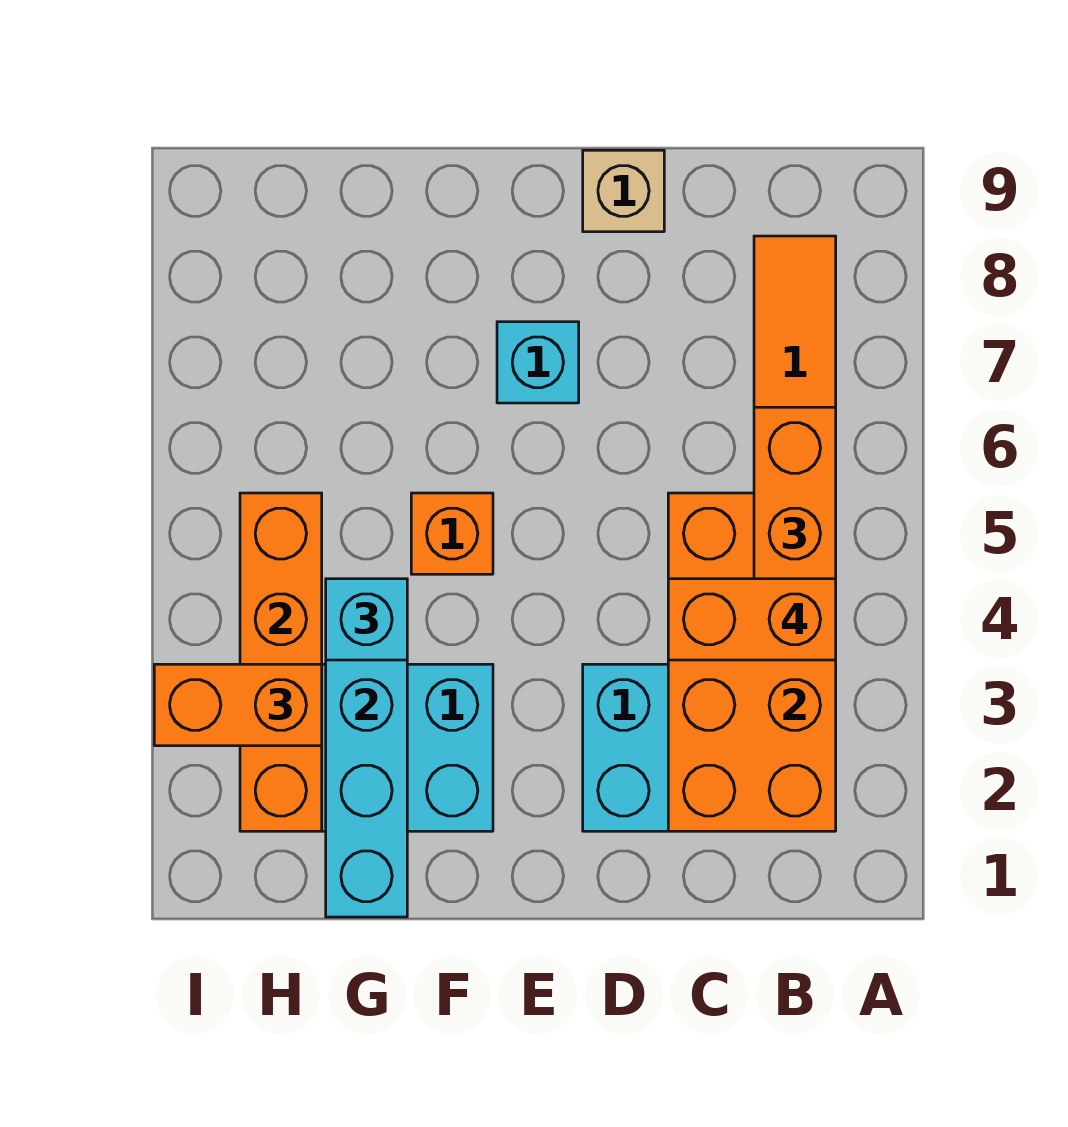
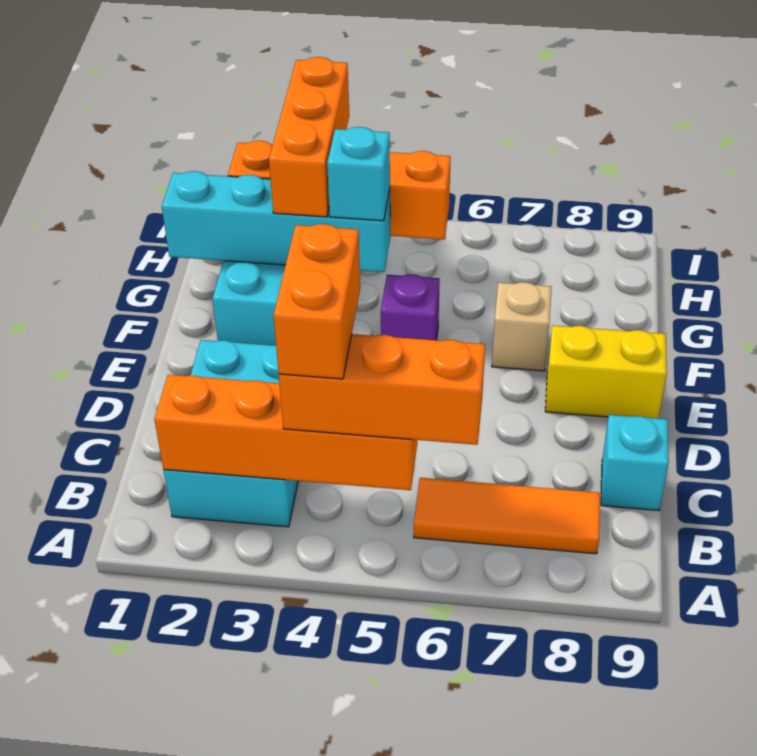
orange 2x4 brick [668,493,836,831] -> orange 1x4 brick [154,375,417,490]
tan 1x1 brick [583,150,664,232] -> tan 1x1 brick moved to [492,282,552,371]
cyan 1x1 brick [497,322,579,403] -> cyan 1x1 brick moved to [601,415,669,511]
none -> yellow 1x2 brick [545,325,667,419]
orange 1x1 brick [411,493,493,574] -> purple 1x1 brick [381,274,440,340]
orange 1x2 brick [154,664,322,746] -> orange 1x3 brick [269,57,349,217]

